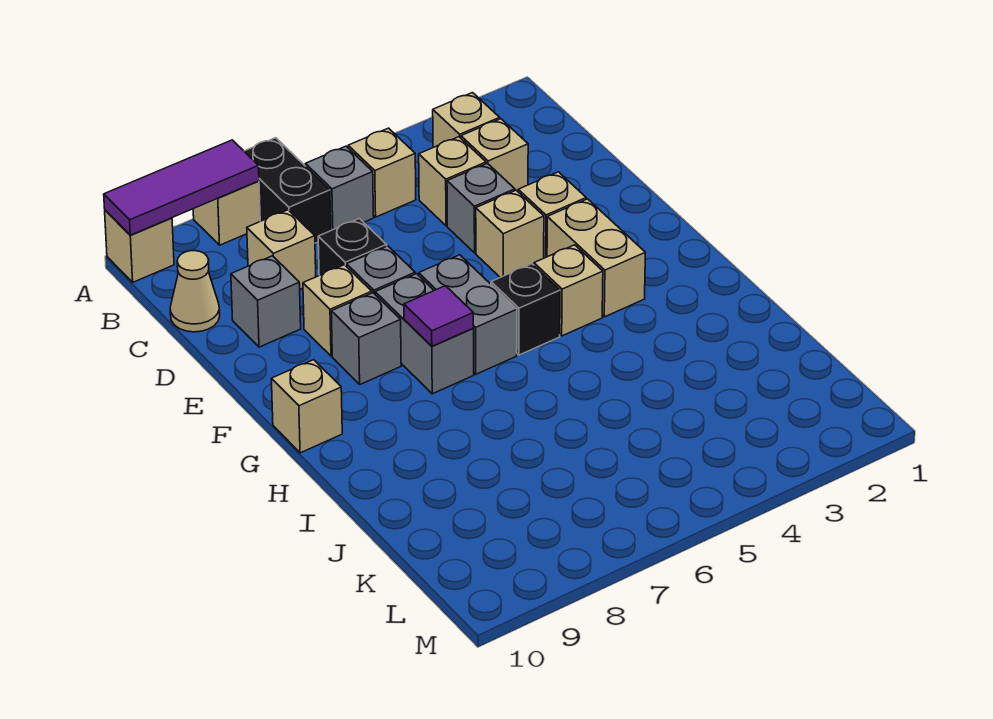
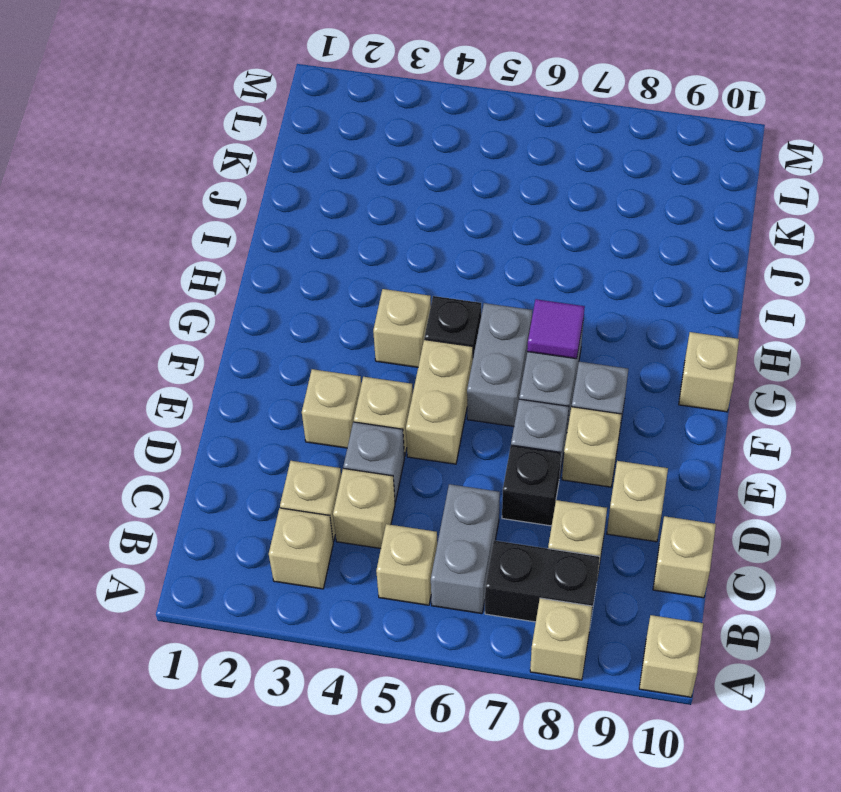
black 1x2 brick [244,138,331,243] -> black 1x2 brick turned to [485,540,600,624]
purple 1x3 tile [104,140,259,235] -> none
grey 1x1 brick [305,146,374,230] -> grey 1x2 brick [431,484,500,614]
tan 1x1 cone [170,251,220,332] -> tan 1x1 brick [653,516,716,598]
grey 1x1 brick [231,256,301,347] -> tan 1x1 brick [607,461,668,542]
tan 1x2 brick [547,199,645,317] -> tan 1x2 brick moved to [406,340,473,464]

